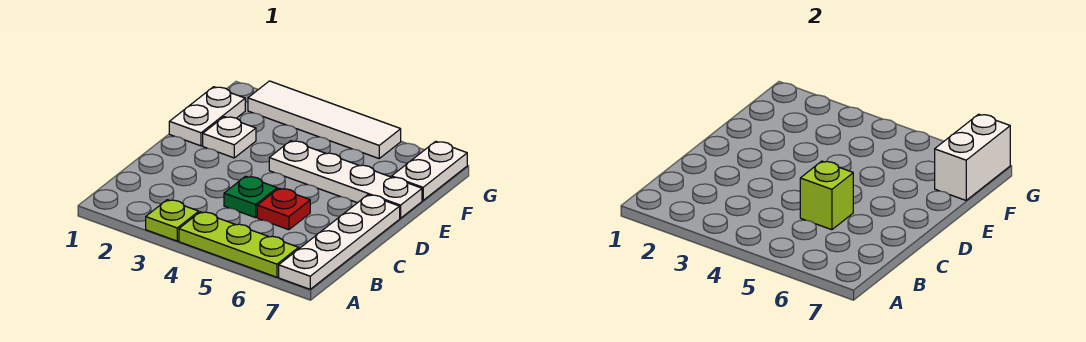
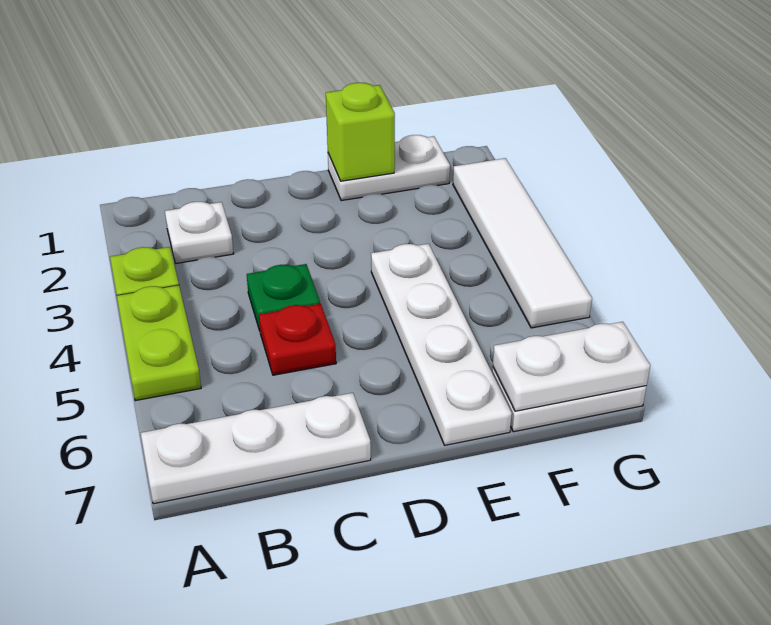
lime 1x3 plate [179,212,299,277] -> lime 1x2 plate [117,285,201,401]
white 1x4 plate [279,195,400,289] -> white 1x3 plate [141,393,371,504]
lime 1x1 brick [800,161,853,230] -> lime 1x1 brick moved to [326,83,395,181]
white 1x1 plate [203,117,256,158] -> white 1x1 plate moved to [165,202,234,263]
white 1x2 brick [935,114,1010,200] -> white 1x2 plate [493,322,650,411]

